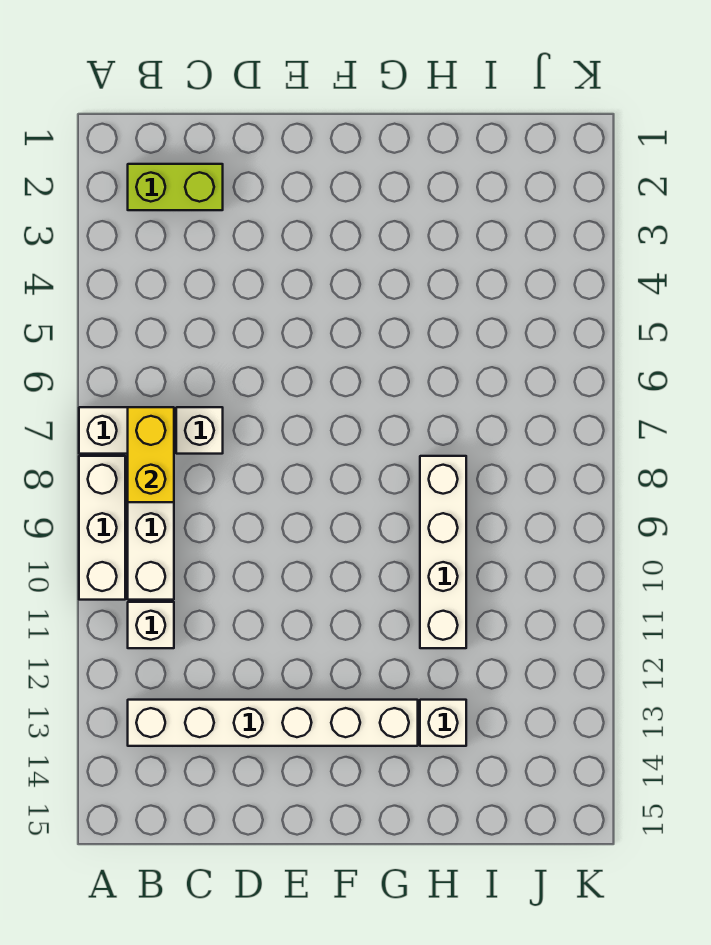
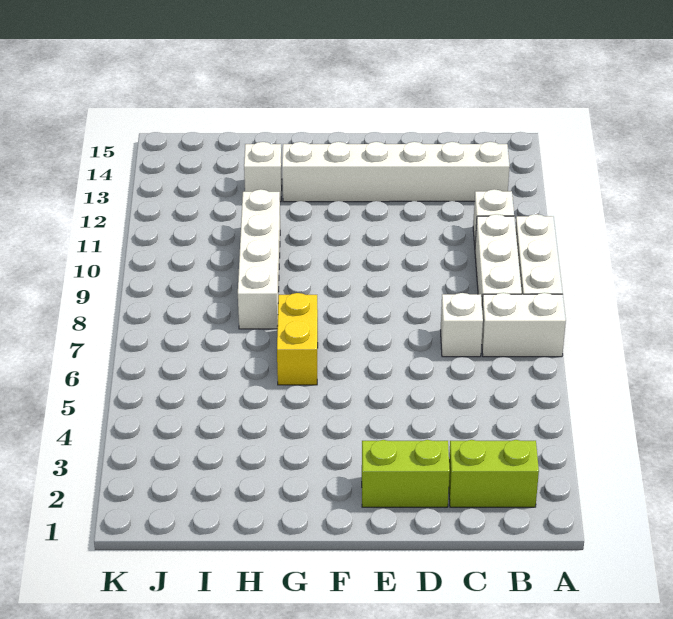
yellow 1x2 brick [128,407,174,502] -> yellow 1x2 brick moved to [277,293,318,385]
none -> lime 1x2 brick [362,440,450,507]

